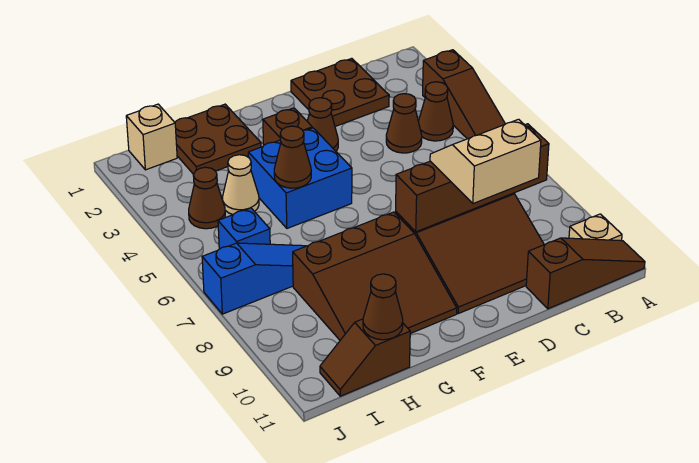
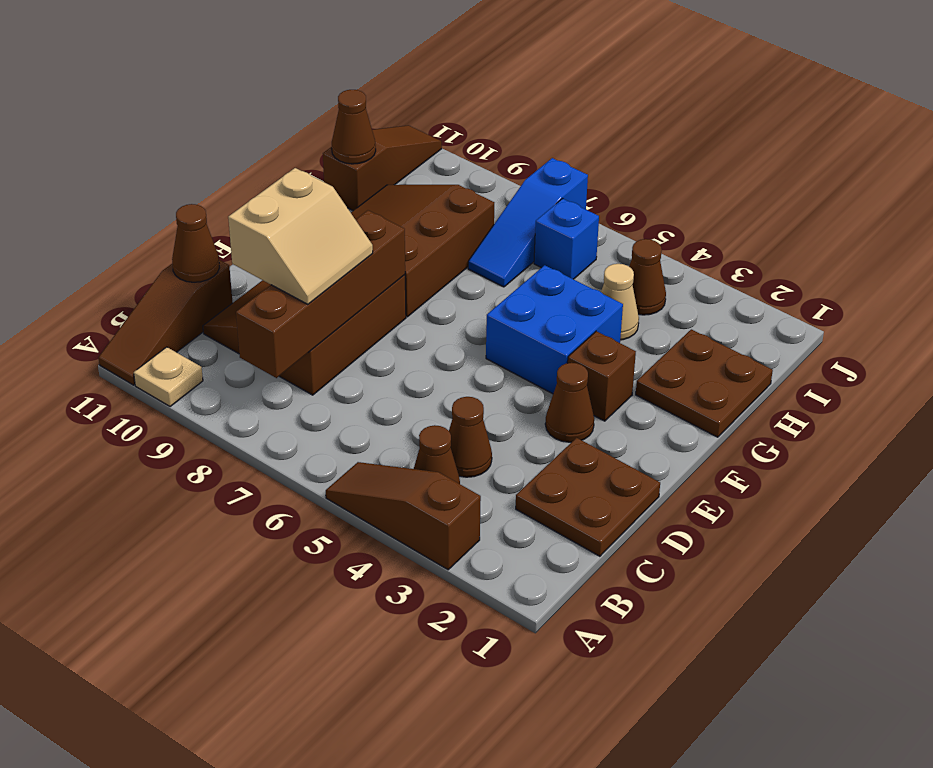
brown 1x1 cone [274,126,311,188] -> brown 1x1 cone moved to [172,204,220,282]
brown 1x2 slope [320,319,410,396] -> brown 1x3 slope [323,125,442,211]
tan 1x1 brick [126,104,177,170] -> none

